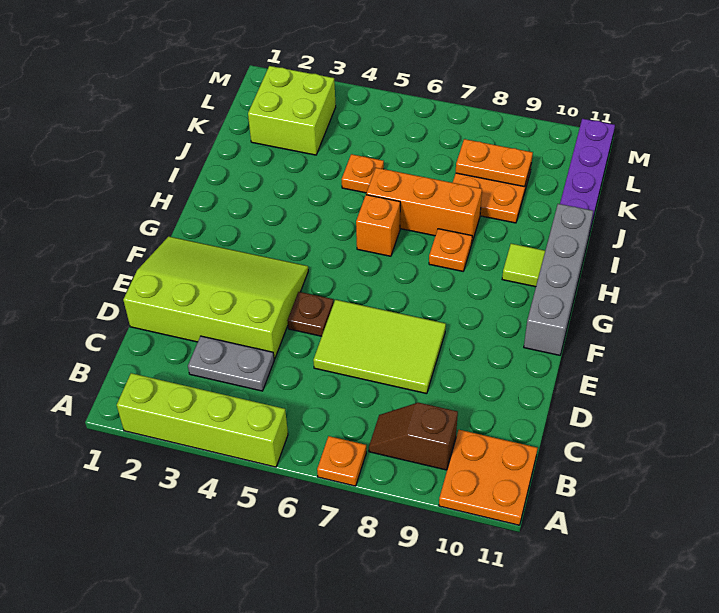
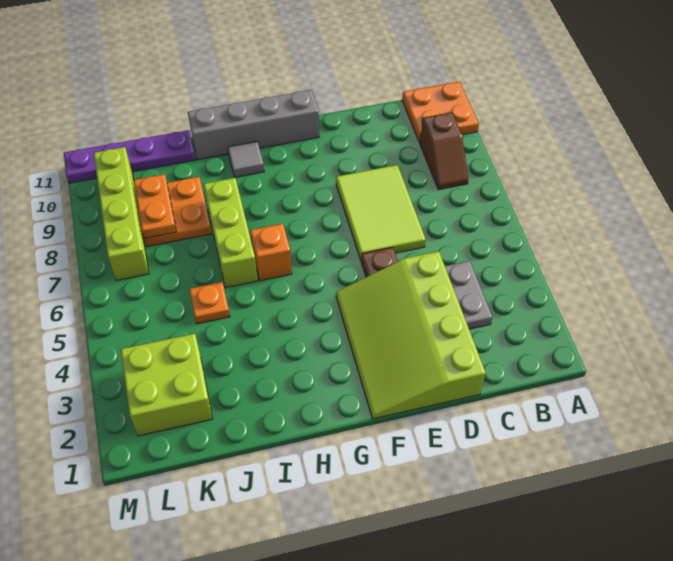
lime 1x4 brick [117,373,288,467] -> lime 1x4 brick moved to [94,147,149,281]
orange 1x1 plate [317,436,366,486] -> none
orange 1x1 plate [429,229,472,271] -> none
lime 1x1 tile [502,244,545,287] -> grey 1x1 tile [228,142,264,177]
orange 1x3 brick [366,168,482,242] -> lime 1x3 brick [204,178,258,288]

